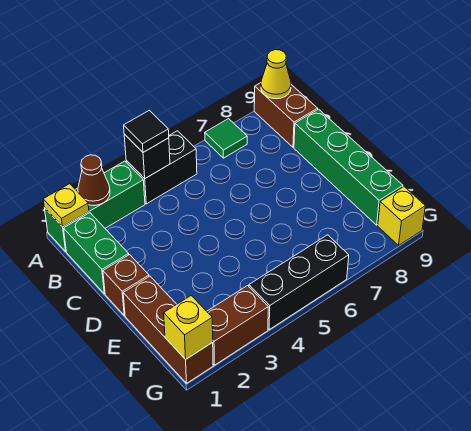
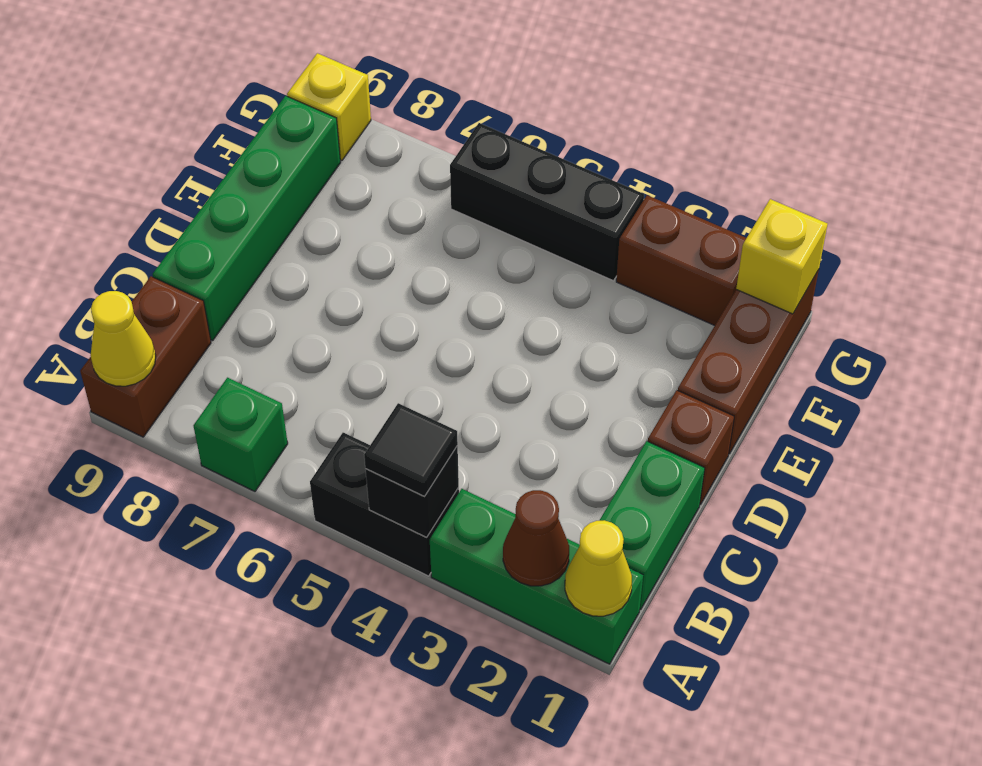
yellow 1x1 plate [43,184,89,227] -> yellow 1x1 cone [565,520,632,616]
green 1x1 tile [205,119,247,158] -> green 1x1 brick [194,378,288,491]

